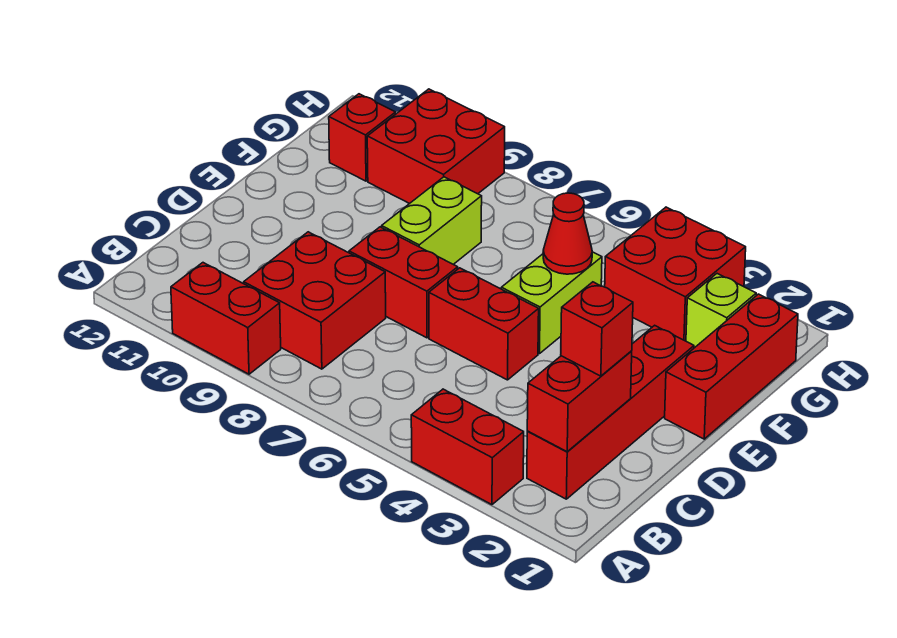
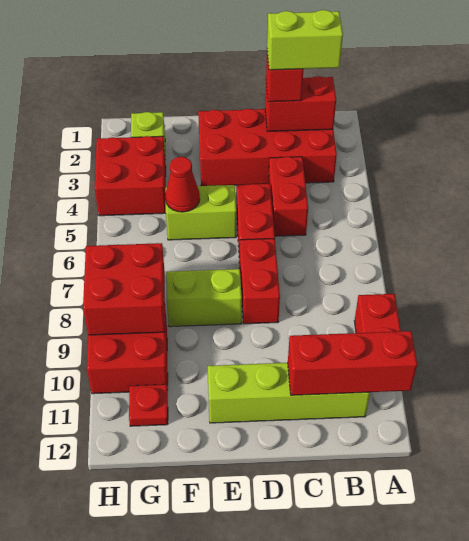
red 1x2 brick [411,389,524,505] -> red 1x2 brick moved to [269,157,308,236]
red 1x4 brick [527,325,694,499] -> red 2x4 brick [198,109,337,186]
none -> lime 1x2 brick [267,10,343,70]
red 2x2 brick [244,232,386,369] -> red 2x2 brick moved to [83,243,165,335]
none -> lime 1x4 brick [208,363,370,423]
red 1x3 brick [665,294,798,439] -> red 1x3 brick moved to [288,331,417,395]
red 1x1 brick [329,94,396,181] -> red 1x1 plate [129,384,168,426]

